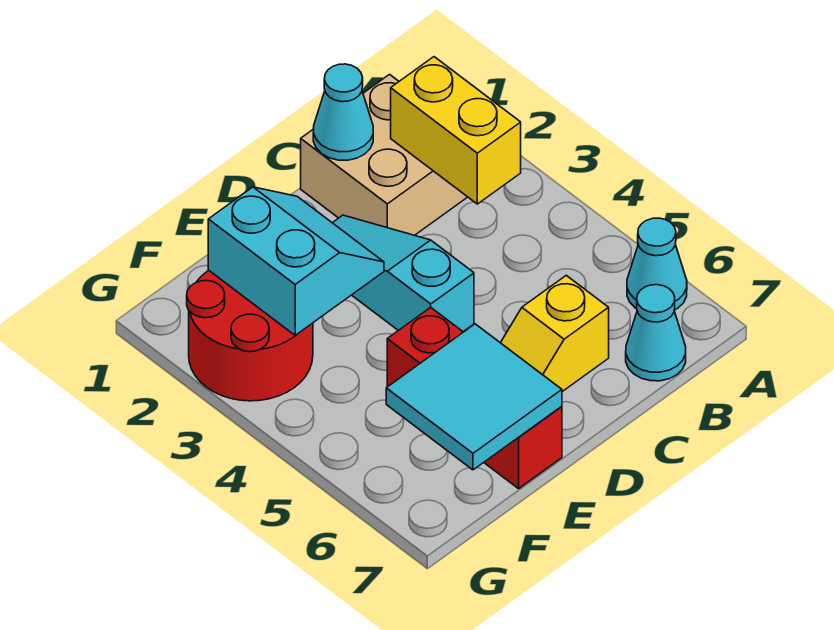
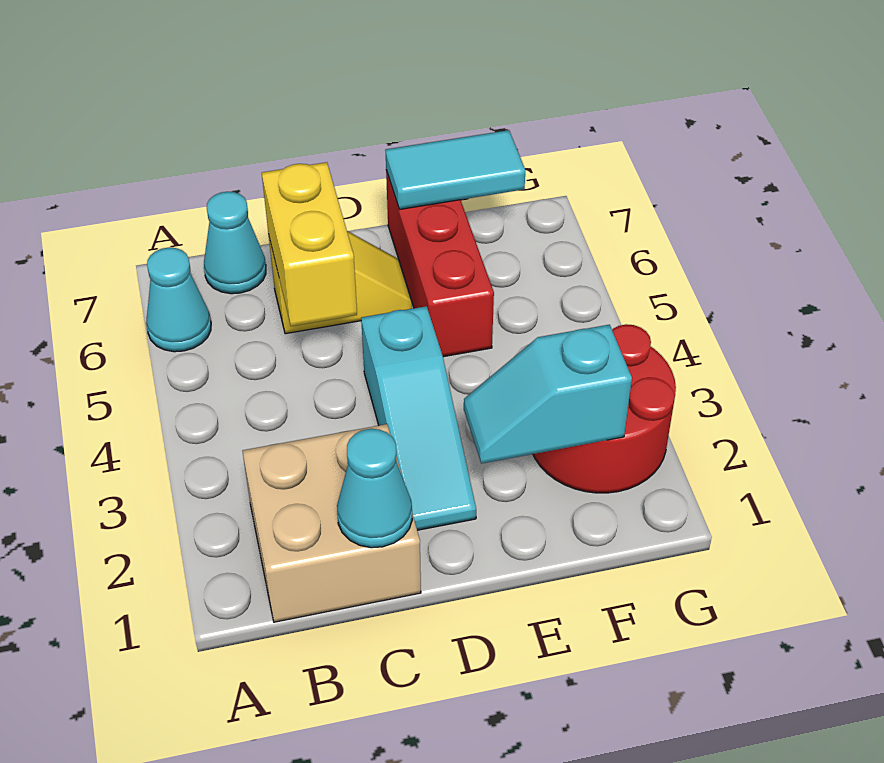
yellow 1x2 brick [391,57,521,204] -> yellow 1x2 brick moved to [262,162,357,326]
cyan 2x2 slope [208,187,384,335] -> cyan 1x2 slope [464,325,632,464]
cyan 2x2 tile [386,324,562,470] -> cyan 1x2 tile [385,130,525,209]

